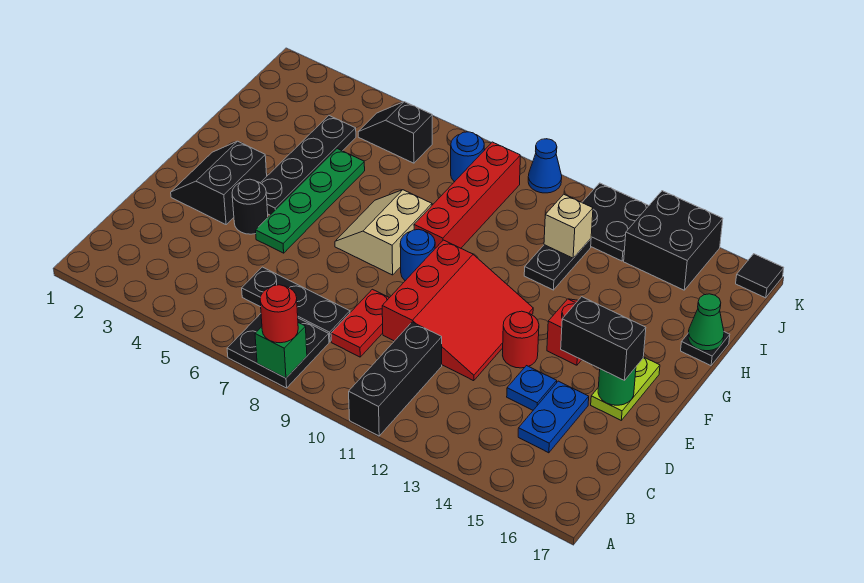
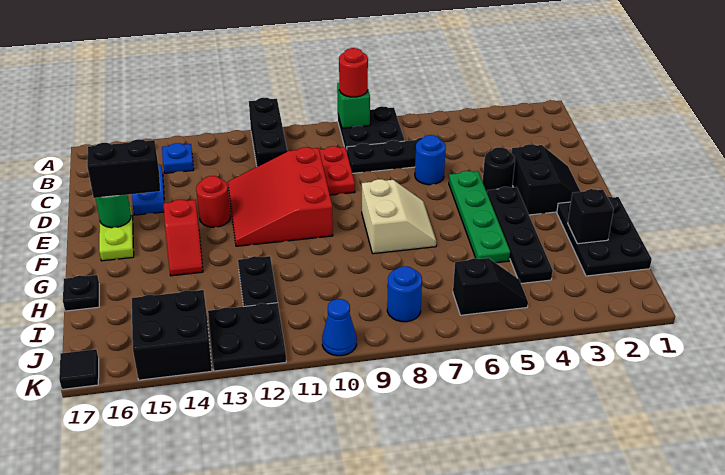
blue 1x1 plate [507,366,557,410] -> blue 1x1 plate moved to [162,143,194,173]
blue 1x1 round brick [400,229,435,281] -> blue 1x1 round brick moved to [415,135,446,185]
none -> black 2x3 plate [557,197,652,276]
red 1x4 brick [414,142,520,248] -> none
none -> black 1x1 brick [568,189,614,244]
green 1x1 cone [688,294,724,351] -> none
tan 1x1 brick [544,194,593,258] -> none

